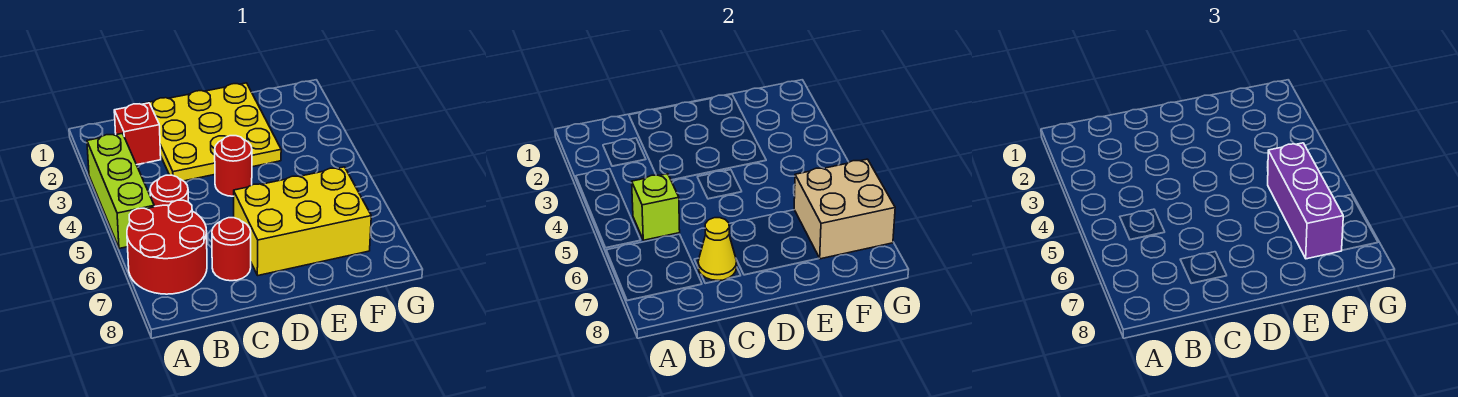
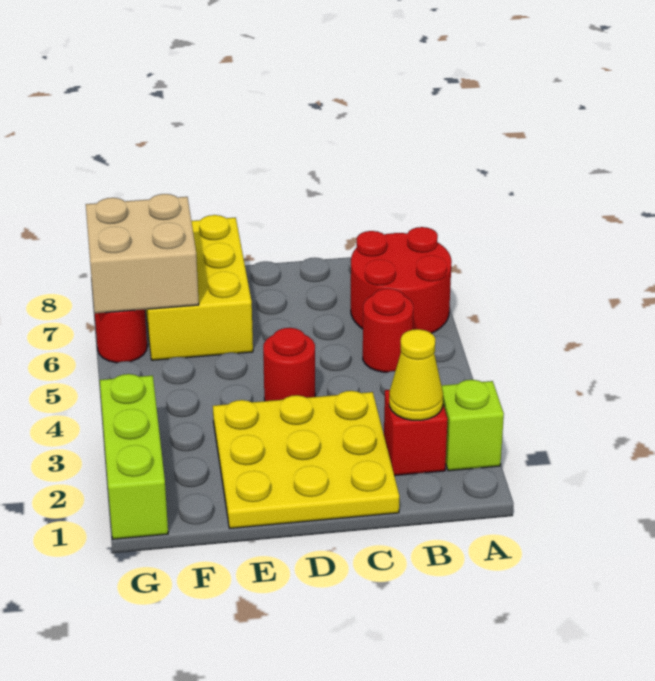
lime 1x3 brick [87,133,154,249] -> lime 1x3 brick moved to [100,374,168,539]
lime 1x1 brick [632,174,680,240] -> lime 1x1 brick moved to [441,380,504,471]
red 1x1 round brick [212,218,251,281] -> red 1x1 round brick moved to [95,310,147,363]
yellow 1x1 cone [698,218,737,281] -> yellow 1x1 cone moved to [389,329,443,420]
yellow 2x3 brick [234,167,371,275] -> yellow 2x3 brick turned to [146,215,253,360]
purple 1x3 brick [1268,143,1343,259] -> none

